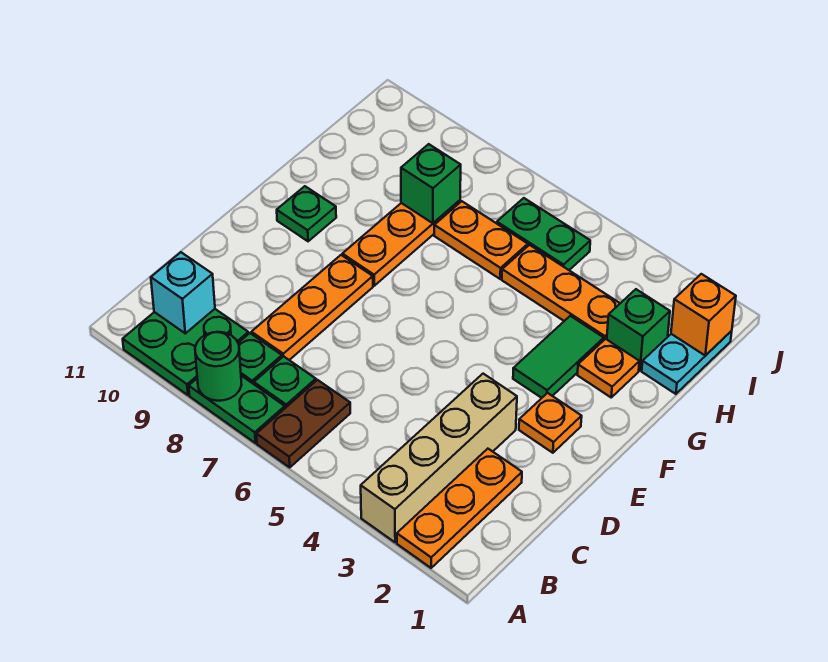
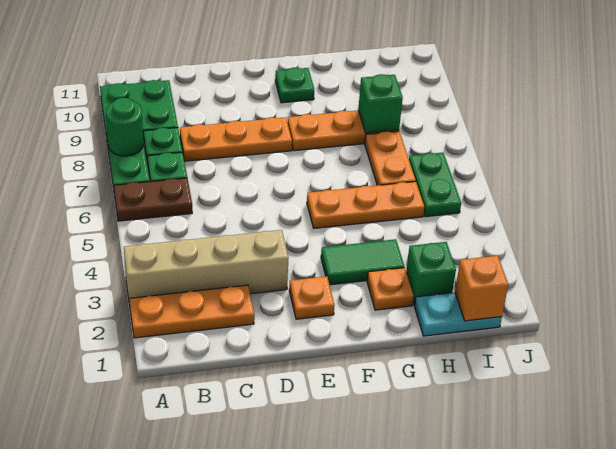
cyan 1x1 brick [151,252,215,333] -> none
orange 1x3 plate [502,245,620,340] -> orange 1x3 plate turned to [307,182,424,228]

